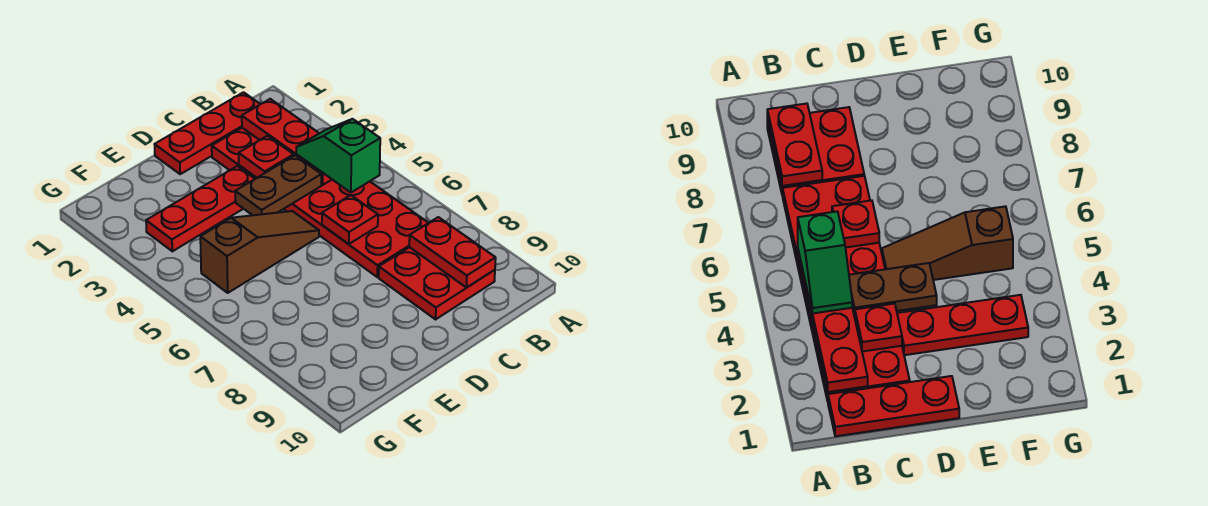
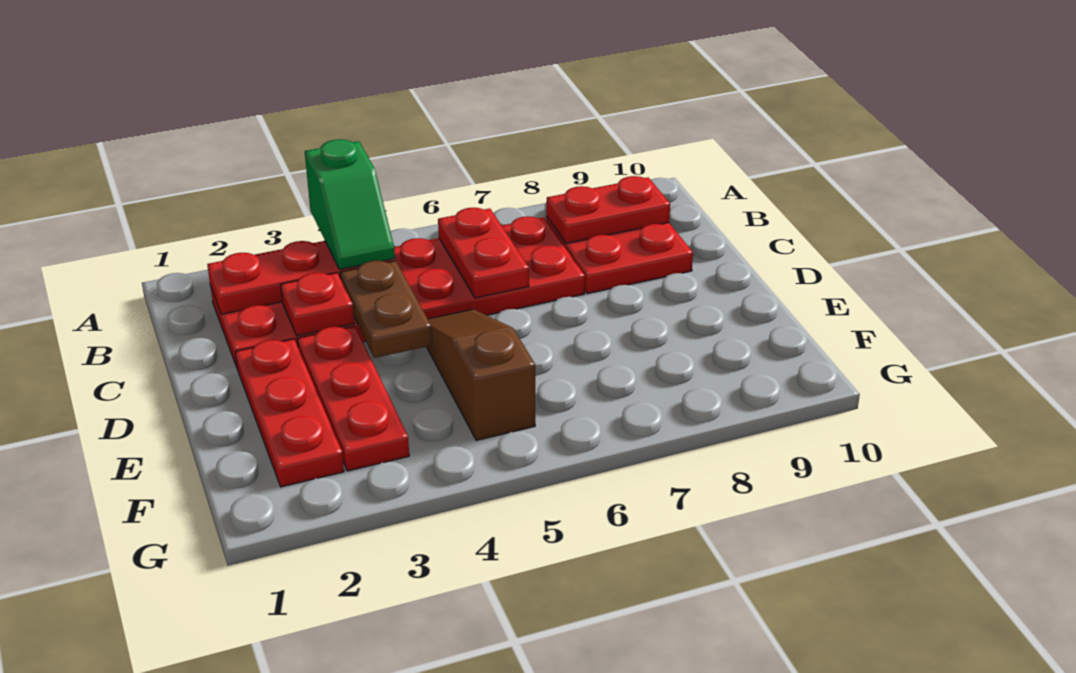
red 1x3 plate [155,92,260,174] -> red 1x3 plate moved to [235,339,344,487]
green 1x2 slope [296,119,380,192] -> green 1x2 slope turned to [305,139,395,270]
red 1x1 plate [322,195,378,244] -> red 1x2 plate [438,208,529,298]

